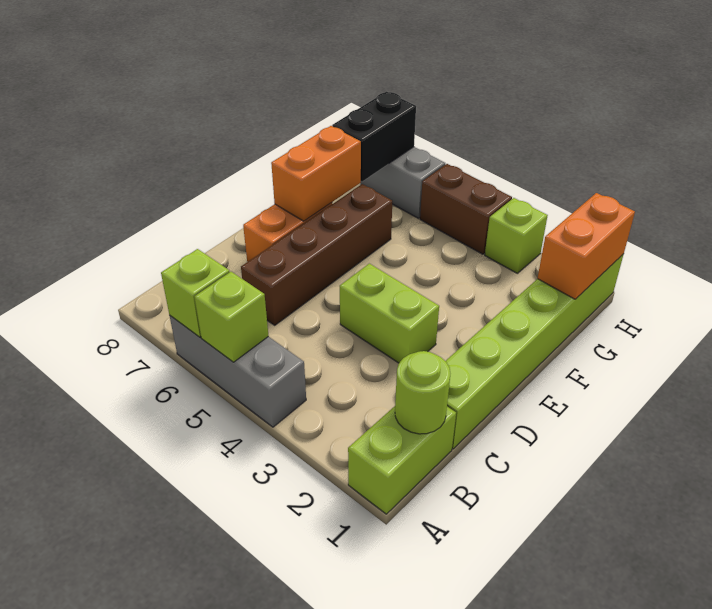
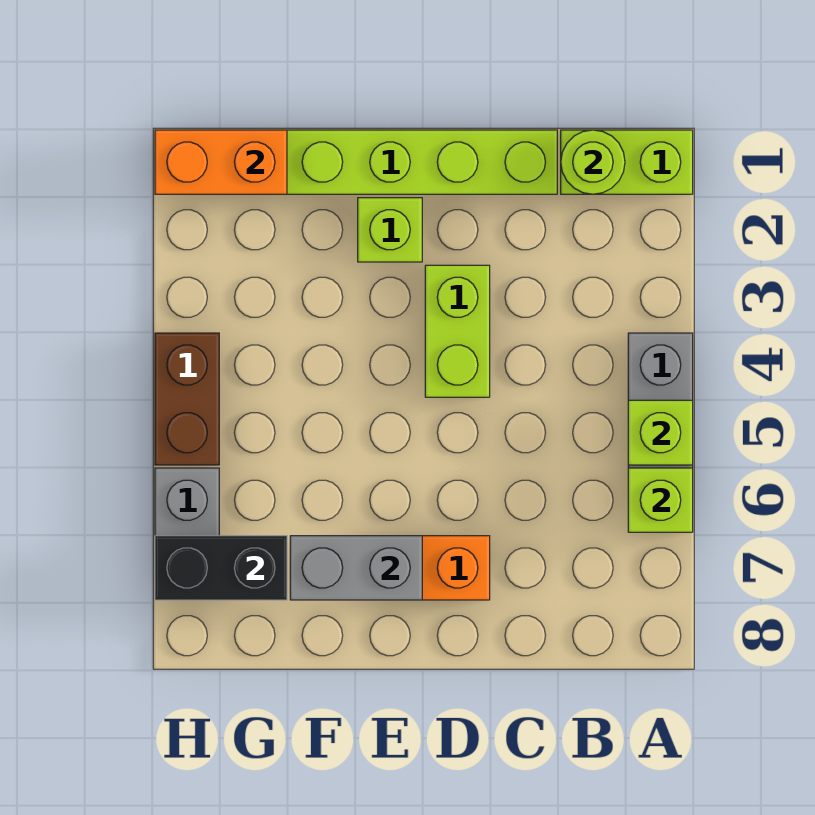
brown 1x4 brick [241,184,392,325] -> none
orange 1x2 brick [271,126,361,221] -> grey 1x2 brick [290,536,422,600]
lime 1x1 brick [485,198,548,273] -> lime 1x1 brick moved to [358,198,422,262]

